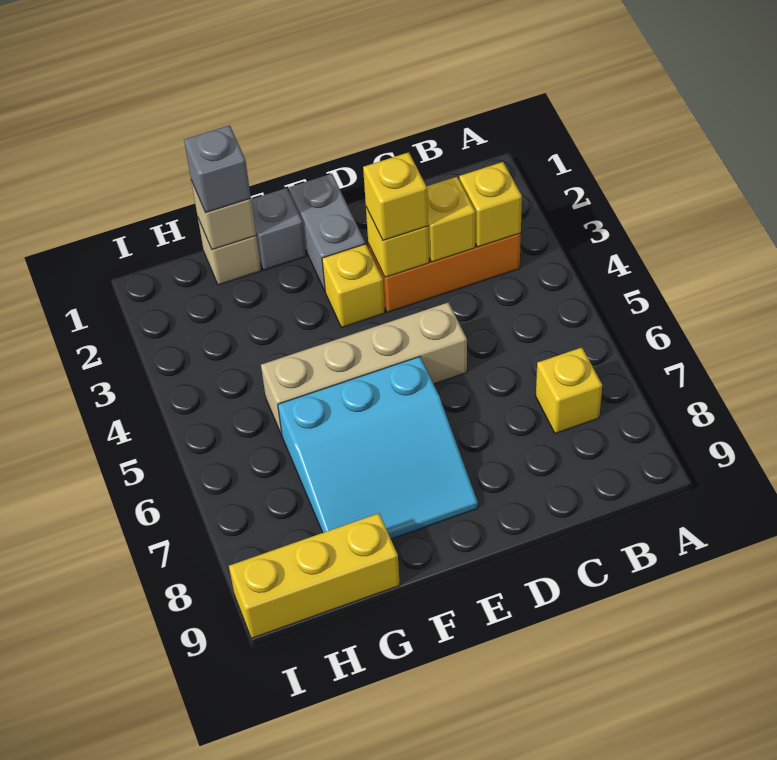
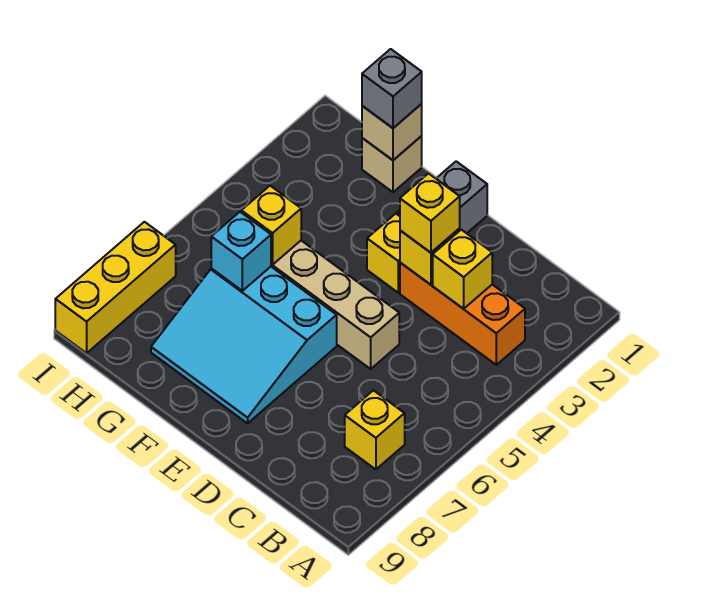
yellow 1x1 brick [459,162,522,247] -> yellow 1x1 brick moved to [241,186,301,265]
grey 1x1 brick [251,188,306,270] -> none
none -> cyan 1x1 brick [211,212,271,291]
yellow 1x3 brick [229,513,400,638] -> yellow 1x3 brick turned to [55,222,176,353]

